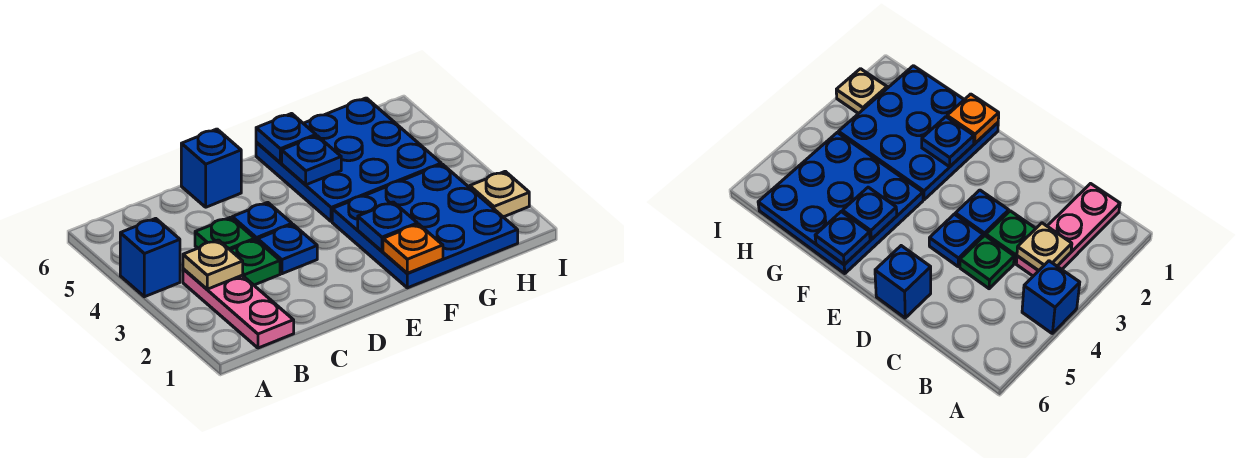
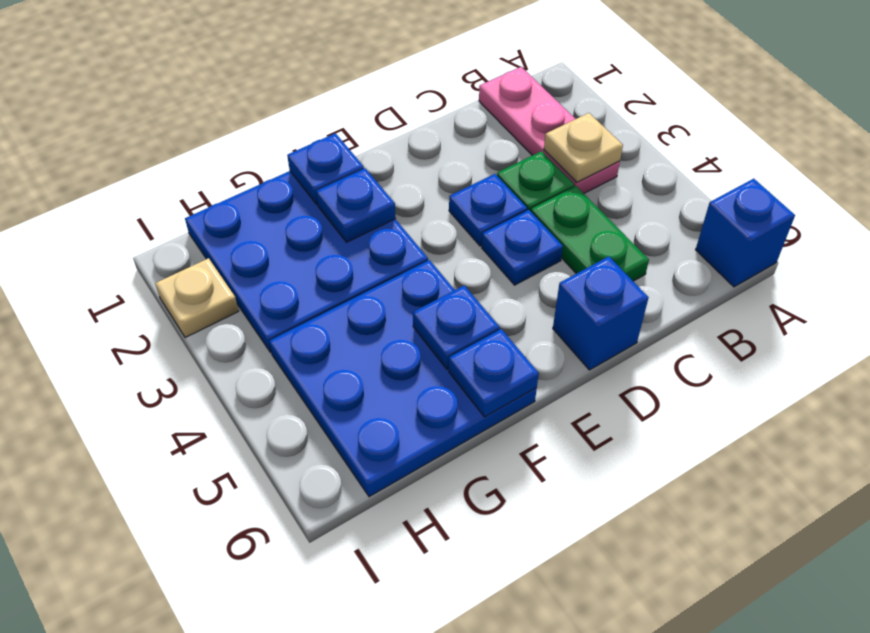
blue 1x1 brick [120,218,180,297] -> blue 1x1 brick moved to [696,179,795,287]
green 1x1 plate [195,217,255,250] -> green 1x2 plate [531,186,649,281]
orange 1x1 plate [383,224,443,273] -> blue 1x1 plate [287,133,364,204]

